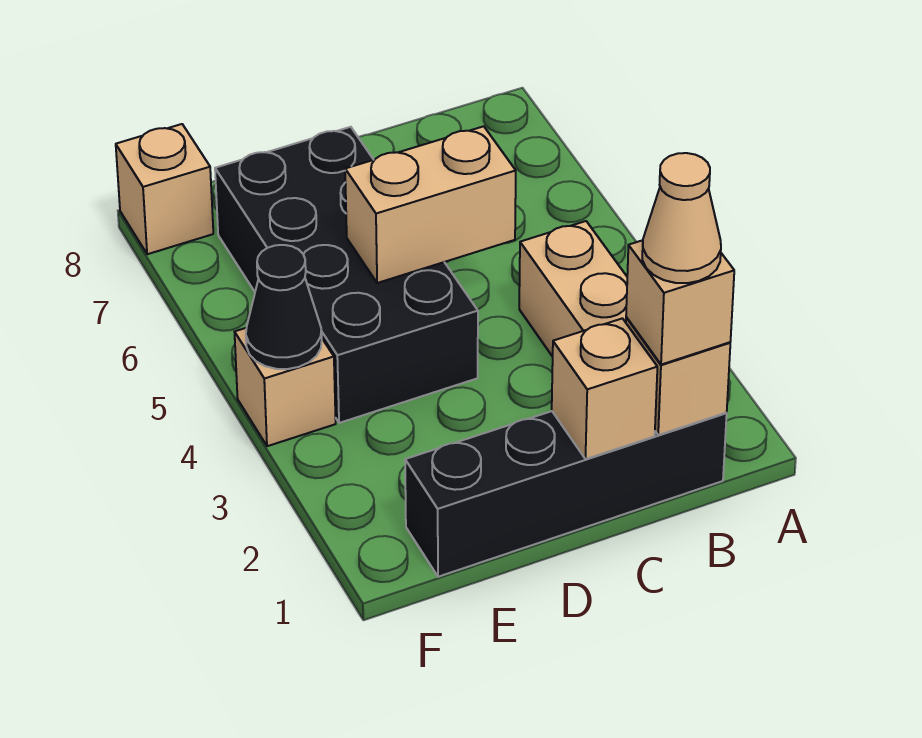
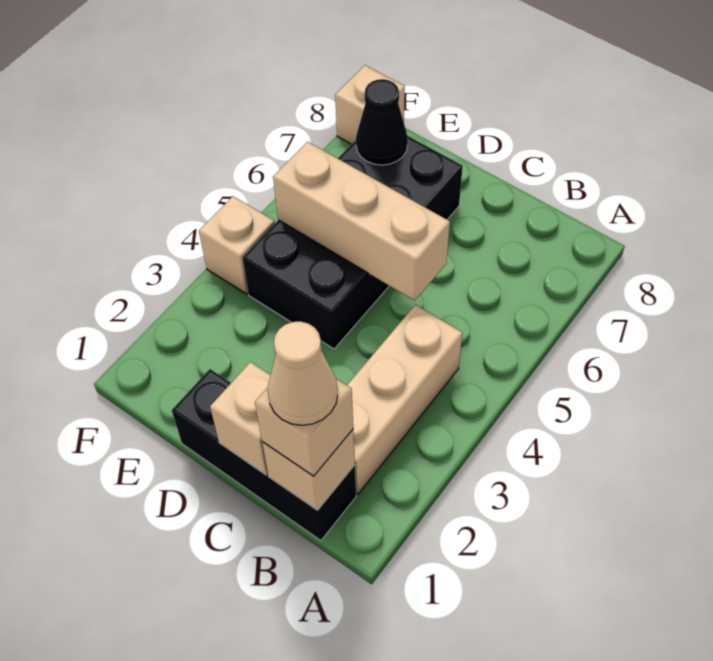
black 1x4 brick [405,411,727,577] -> black 1x3 brick [172,369,356,541]
tan 1x2 brick [345,126,516,283] -> tan 1x3 brick [273,142,450,301]
black 1x1 cone [246,245,322,369] -> black 1x1 cone moved to [356,79,408,165]

